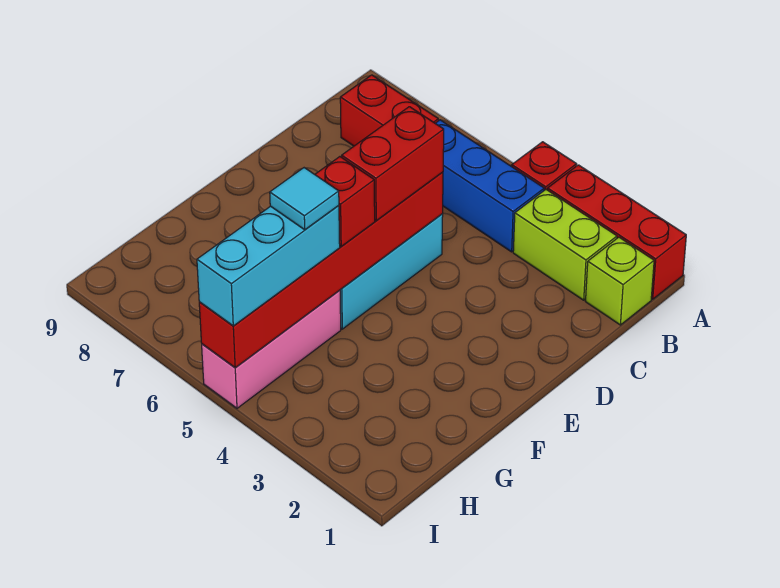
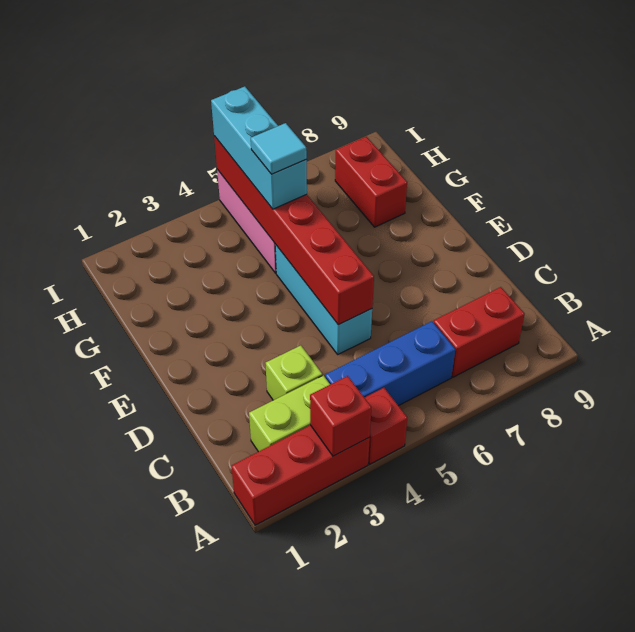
lime 1x1 brick [586,237,654,325] -> lime 1x1 brick moved to [265,345,322,400]
red 1x2 brick [342,107,444,220] -> red 1x2 brick moved to [335,137,407,227]
red 1x1 brick [315,157,375,246] -> red 1x1 brick moved to [310,376,372,456]

